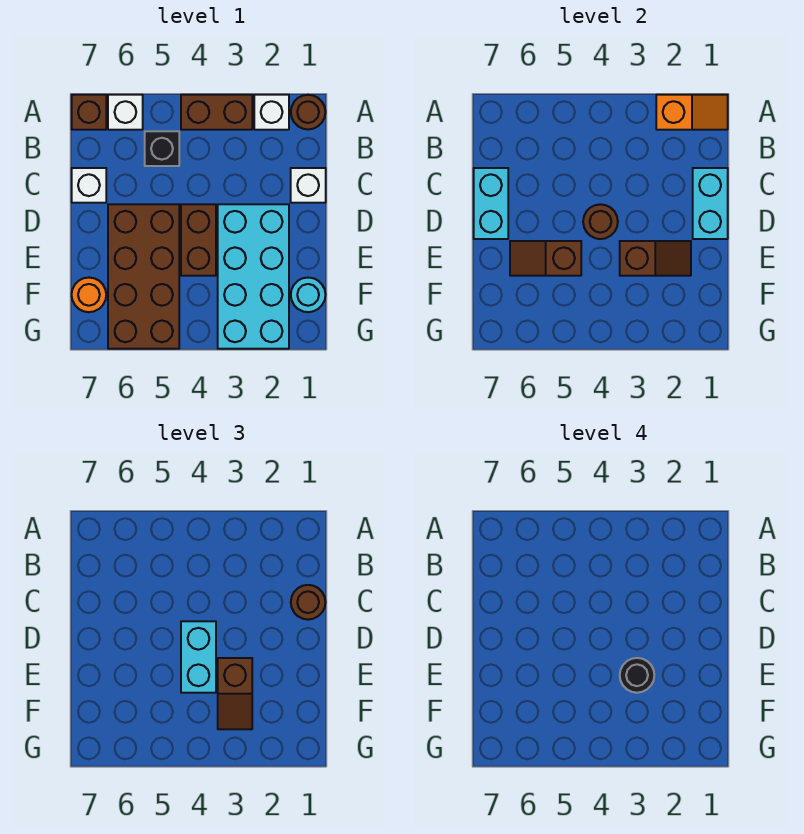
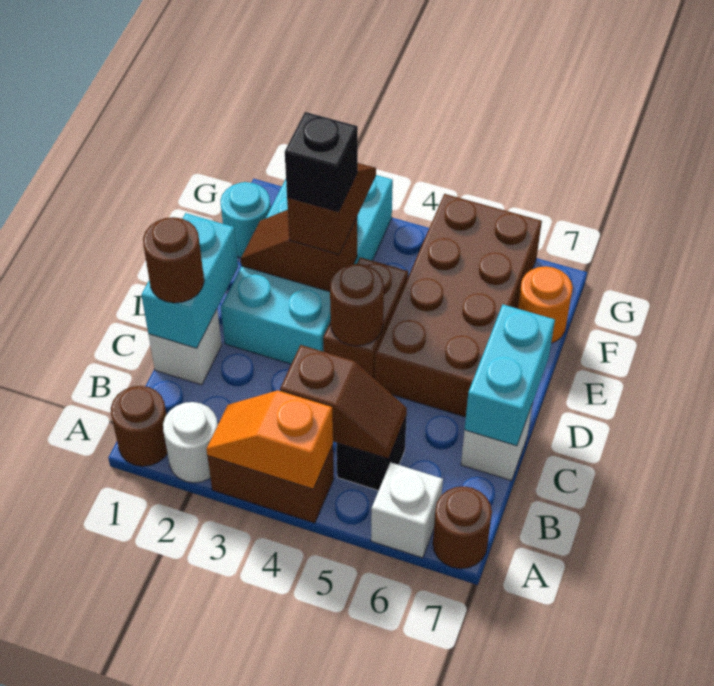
orange 1x2 slope [656,95,728,130] -> orange 1x2 slope moved to [206,391,333,489]
white 1x1 brick [254,95,289,130] -> white 1x1 round brick [163,402,218,483]
brown 1x1 brick [72,95,106,130] -> brown 1x1 round brick [433,486,492,569]
cyan 1x2 brick [181,621,216,693] -> none
black 1x1 round brick [620,658,654,693] -> black 1x1 brick [285,112,358,212]
brown 1x2 slope [510,241,581,276] -> brown 1x2 slope moved to [280,345,407,459]

